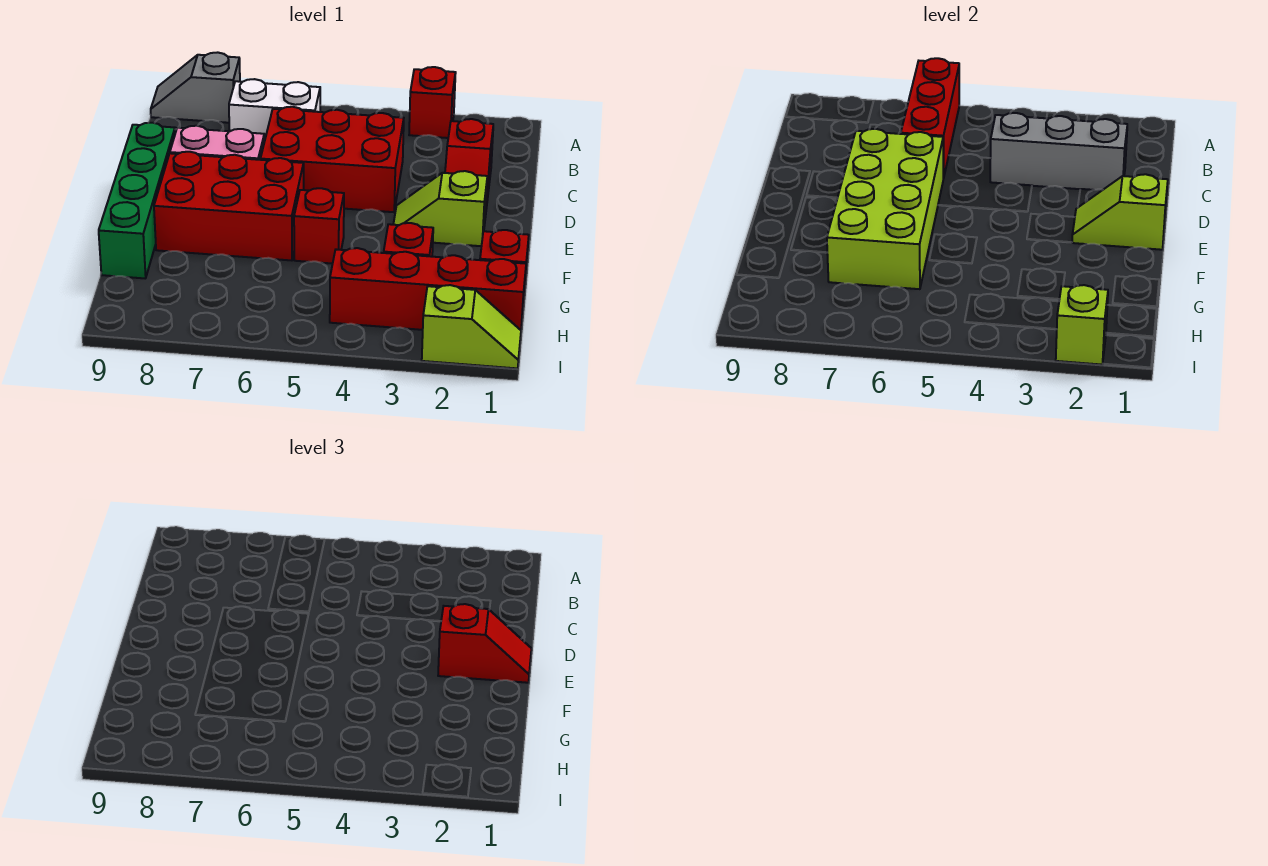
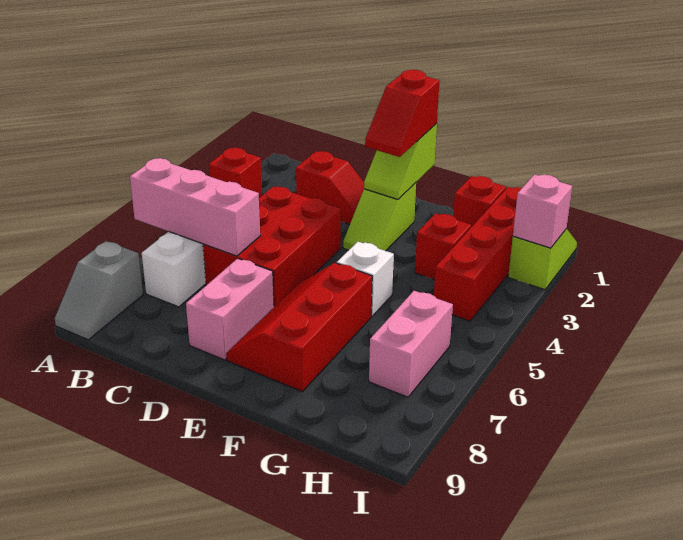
red 1x3 brick [901,58,959,179] -> pink 1x3 brick [130,158,260,256]
grey 1x3 brick [990,113,1127,190] -> none
lime 2x4 brick [827,129,943,289] -> none
green 1x4 brick [99,123,175,278] -> none
red 1x2 slope [438,604,531,683] -> red 1x2 slope turned to [365,70,440,157]
red 2x3 brick [154,152,304,260] -> red 2x3 slope [226,263,372,391]
red 1x1 brick [294,188,344,264] -> white 1x1 brick [337,242,394,316]
none -> pink 1x2 brick [369,291,453,397]
lime 1x1 brick [1056,285,1108,365] -> pink 1x1 brick [513,175,572,248]

